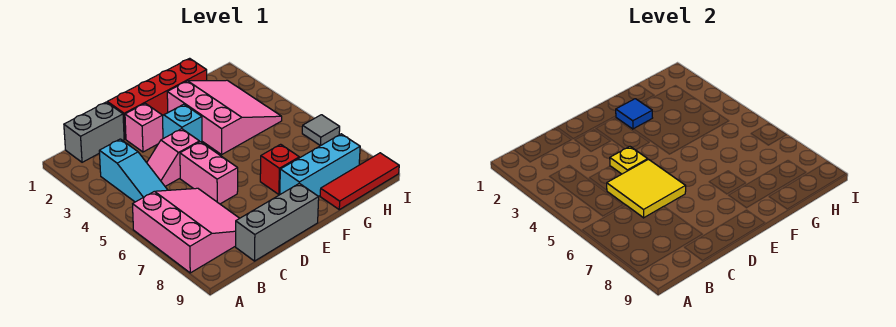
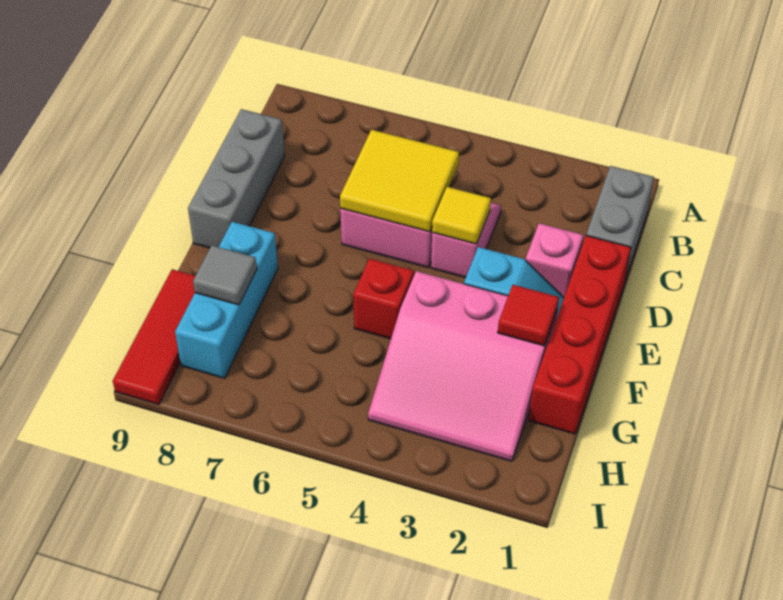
pink 3x3 slope [133,188,239,273] -> none
cyan 1x3 slope [99,139,167,202] -> none
yellow 1x1 plate [610,147,648,174] -> yellow 1x1 tile [432,187,491,244]
blue 1x1 tile [616,99,652,129] -> red 1x1 tile [498,285,559,346]
red 1x1 brick [260,144,299,194] -> red 1x1 brick moved to [353,259,414,339]
grey 1x1 tile [302,115,340,146] -> grey 1x1 tile moved to [193,245,257,305]

